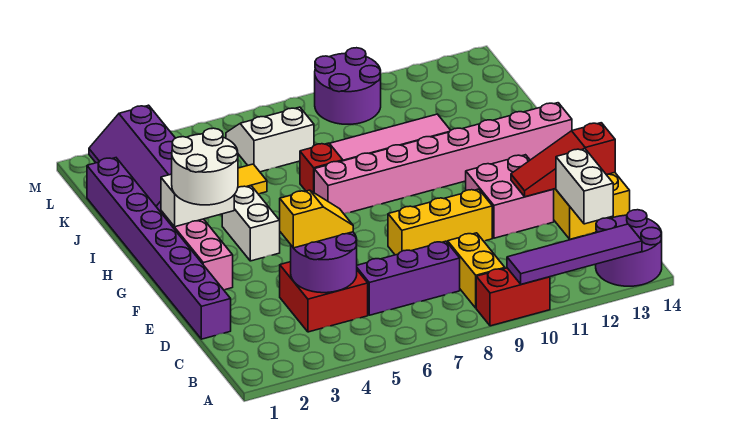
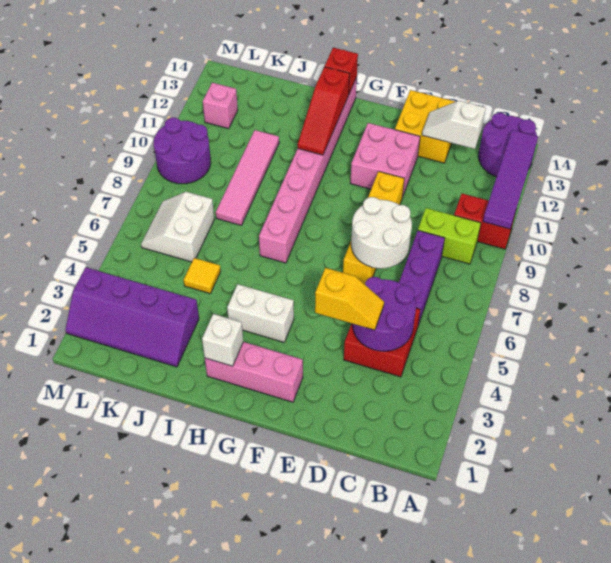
red 1x2 brick [476,268,550,326] -> red 1x2 brick turned to [454,194,516,249]
yellow 1x2 brick [448,233,505,308] -> lime 1x2 brick [418,208,481,264]
white 1x2 brick [556,149,613,224] -> white 1x2 slope [422,101,486,149]
purple 1x8 brick [87,158,231,339] -> none
yellow 1x2 slope [280,190,353,248] -> yellow 1x2 slope turned to [315,268,384,330]
yellow 1x3 brick [388,189,492,255] -> yellow 1x4 brick [343,171,404,284]
red 1x3 slope [511,123,615,197] -> red 1x3 slope moved to [298,67,350,155]
white 2x2 round brick [172,128,238,205] -> white 2x2 round brick moved to [351,197,412,269]
white 1x2 brick [161,174,234,227] -> white 1x1 brick [202,314,243,366]
red 1x1 brick [300,143,343,192] -> red 1x1 brick moved to [325,48,358,93]
none -> pink 1x1 brick [203,83,238,129]

